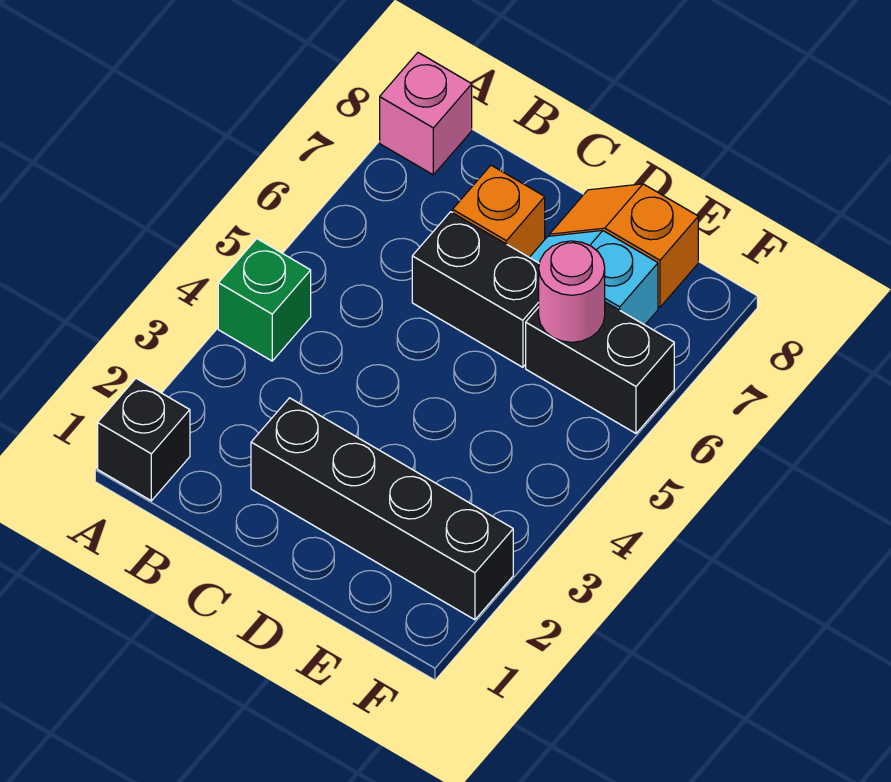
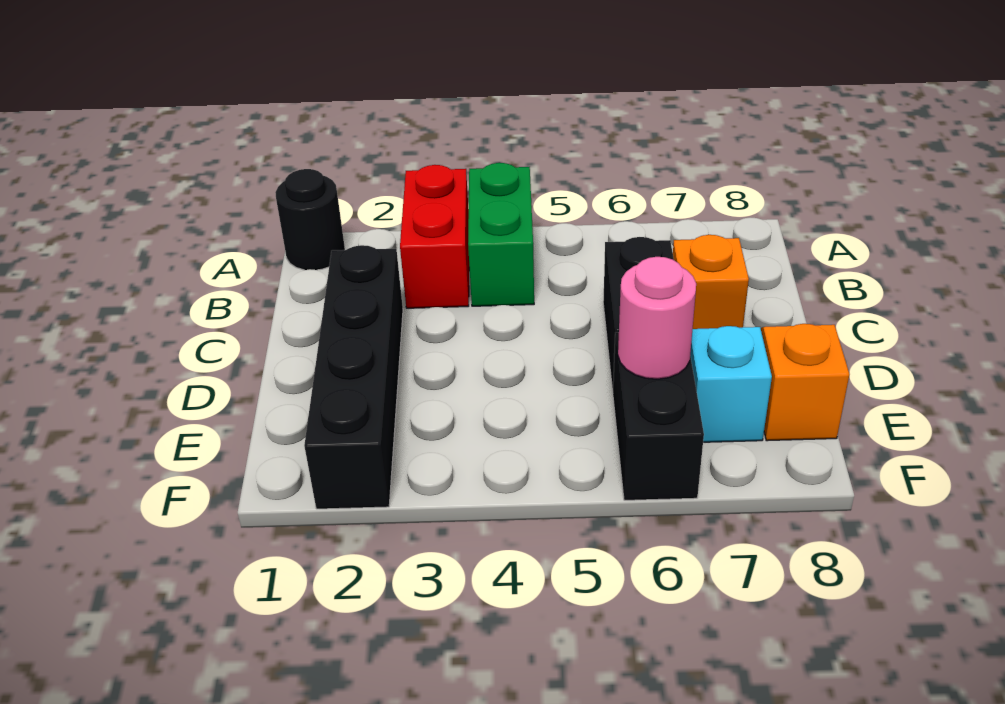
black 1x1 brick [98,378,190,501] -> black 1x1 round brick [275,169,345,270]
none -> red 1x2 brick [400,165,469,308]
green 1x1 brick [218,239,311,361] -> green 1x2 brick [468,163,534,306]
pink 1x1 brick [380,53,472,175] -> none

